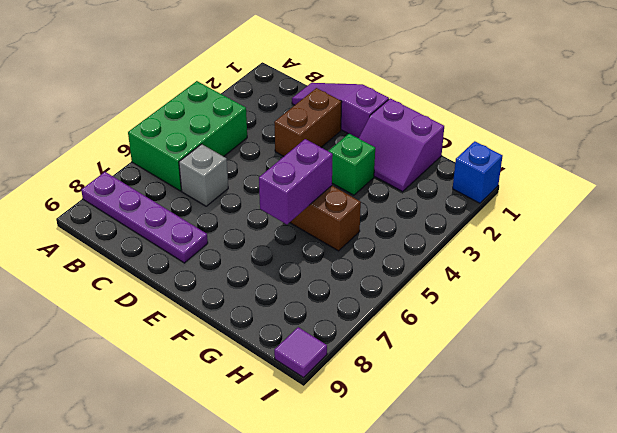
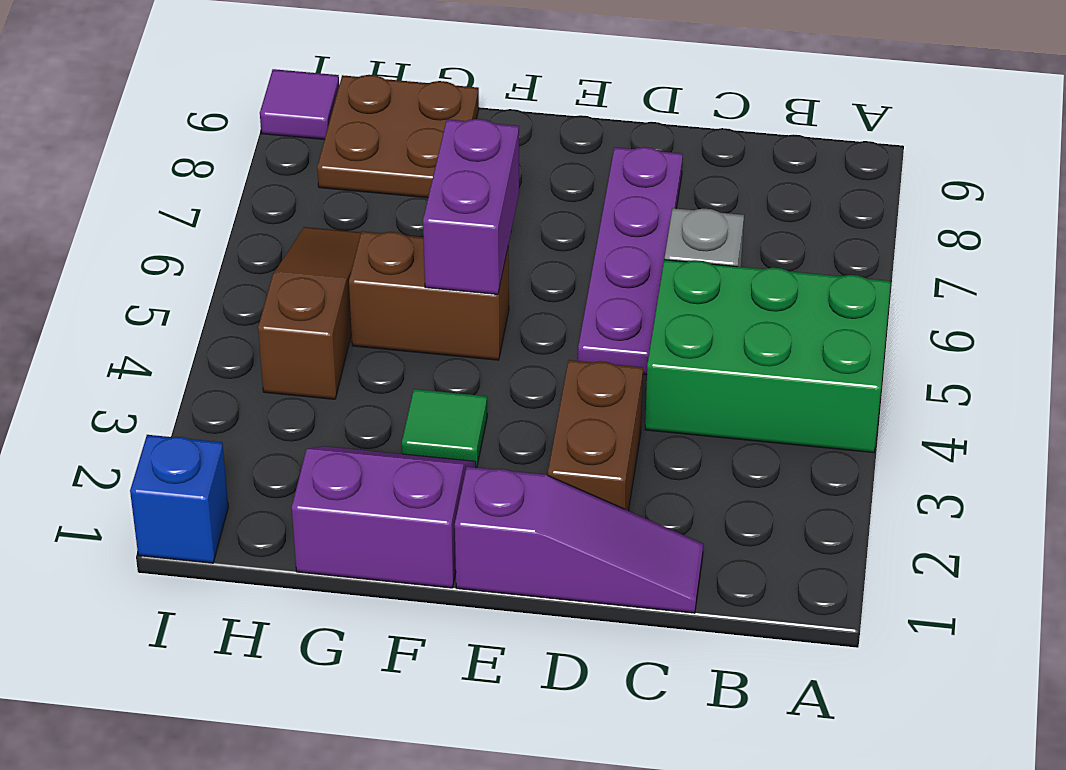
green 2x3 brick [128,81,247,191] -> green 2x3 brick turned to [645,260,891,453]
purple 1x4 plate [81,172,208,263] -> purple 1x4 plate turned to [578,147,683,375]
green 1x1 brick [328,134,375,195] -> green 1x1 tile [402,389,487,468]
none -> brown 2x2 plate [317,75,479,198]
none -> brown 1x3 slope [258,227,361,399]

